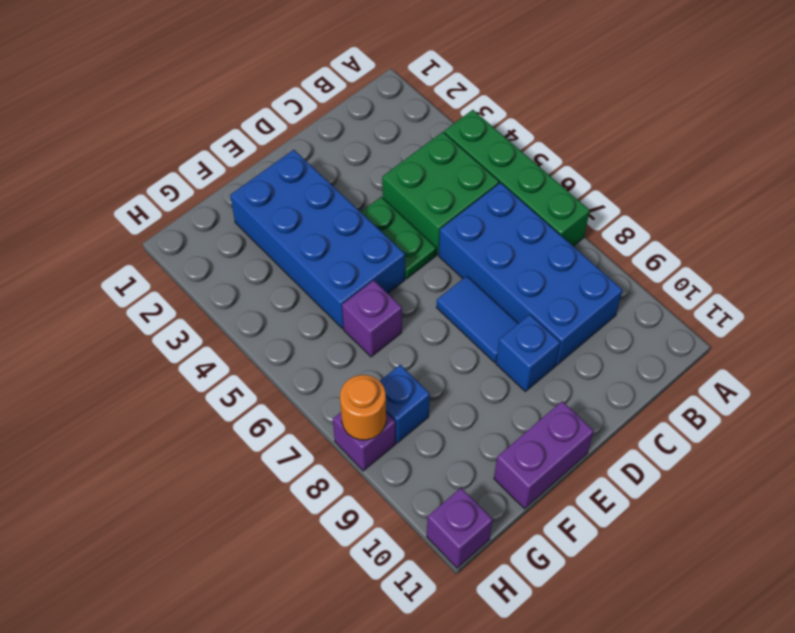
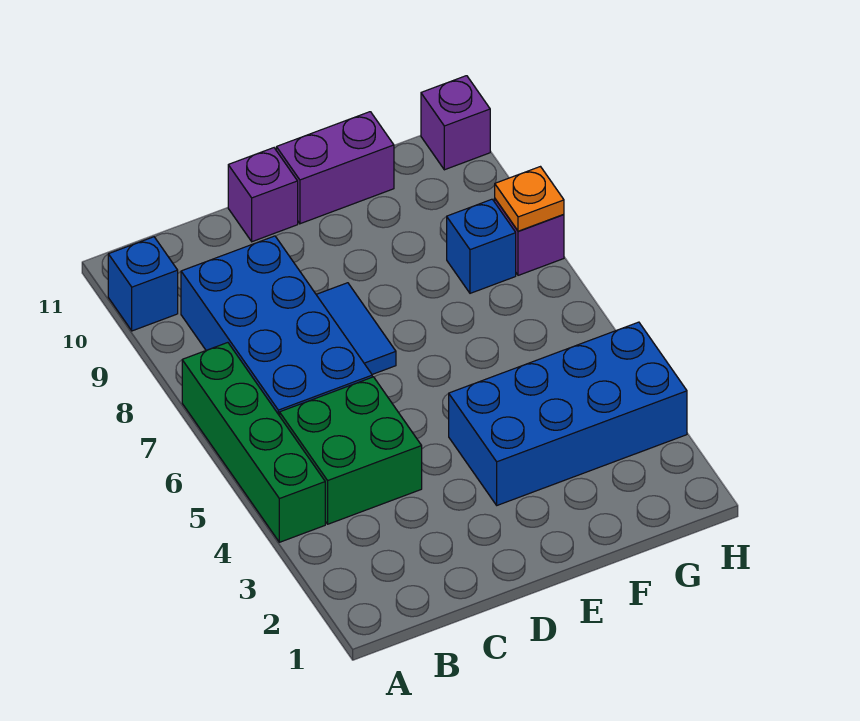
green 1x2 plate [361,197,436,279] -> none
blue 1x1 brick [496,314,560,391] -> blue 1x1 brick moved to [108,237,178,331]
blue 2x4 brick [230,150,405,328] -> blue 2x4 brick turned to [449,322,687,505]
purple 1x1 brick [342,280,402,357] -> purple 1x1 brick moved to [228,148,298,242]
orange 1x1 round brick [340,375,386,440] -> orange 1x1 plate [495,167,564,231]

